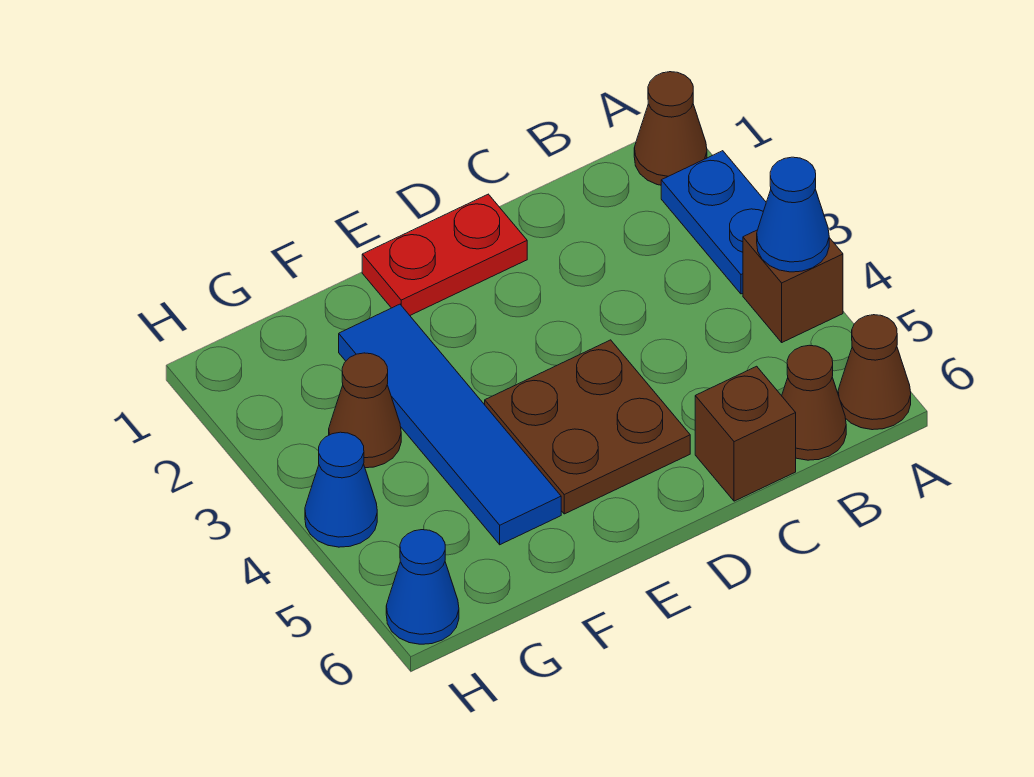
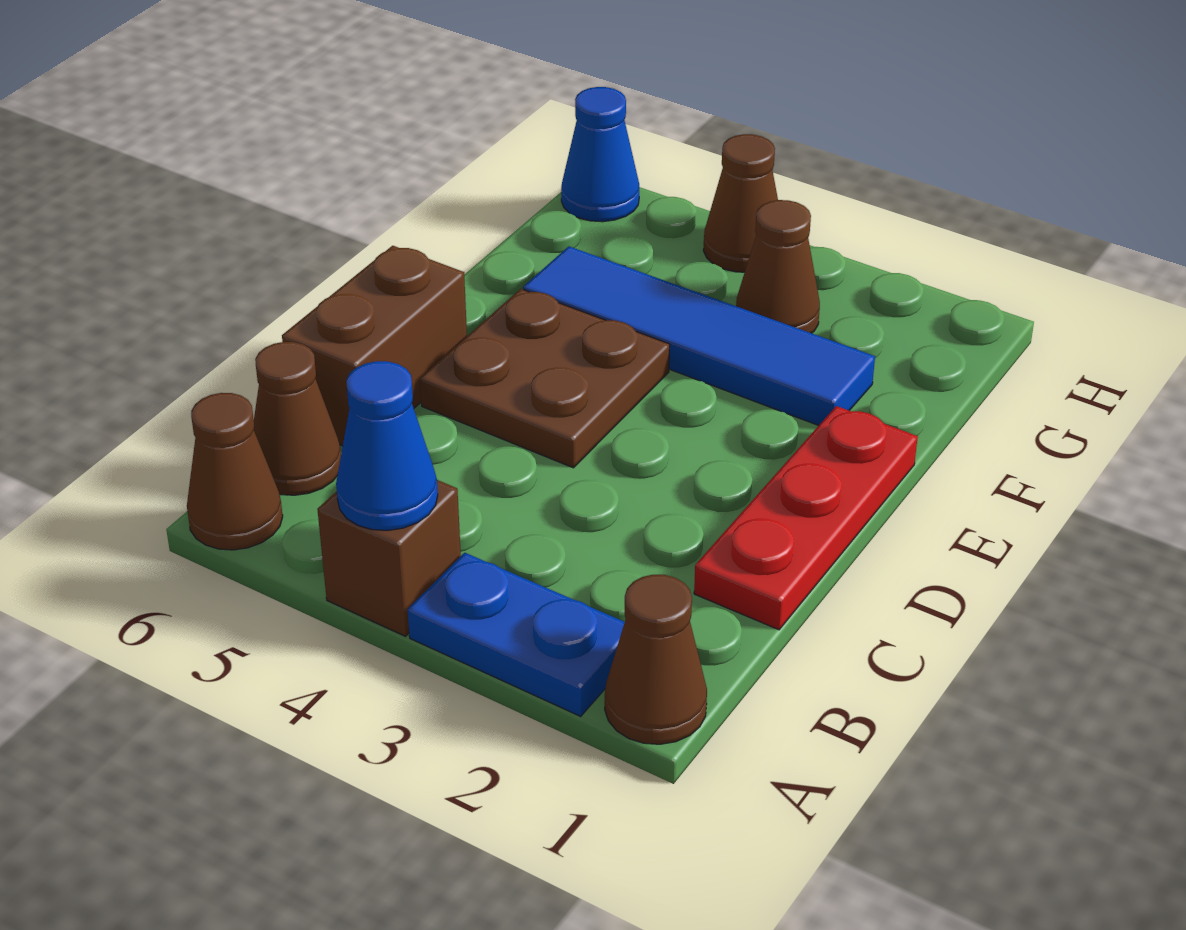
brown 1x1 brick [695,366,796,501] -> brown 1x2 brick [282,246,467,446]
red 1x2 plate [362,194,527,315] -> red 1x3 plate [694,406,918,630]
blue 1x1 cone [305,432,377,547] -> brown 1x1 cone [703,134,778,272]

